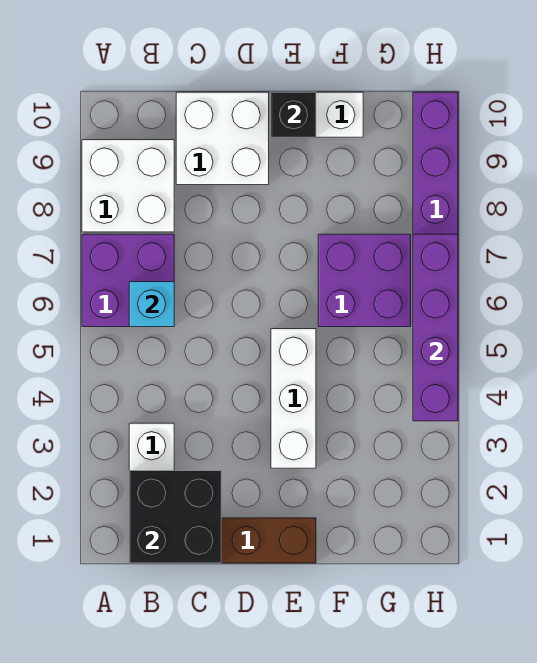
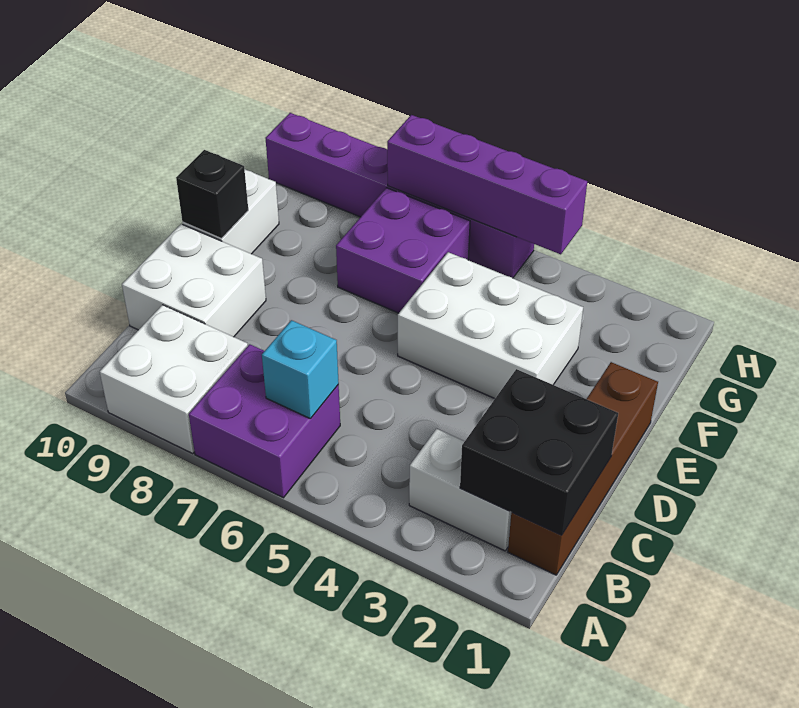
white 1x3 brick [271,329,316,468] -> white 2x3 brick [398,252,583,399]

